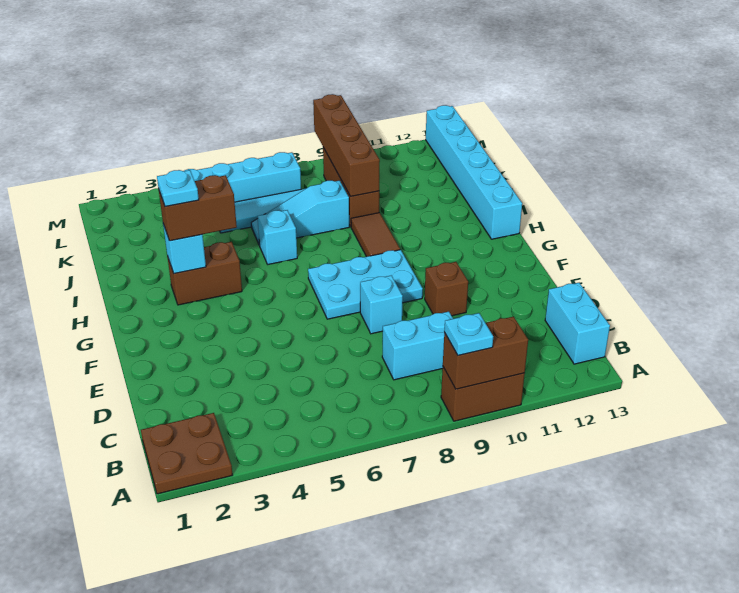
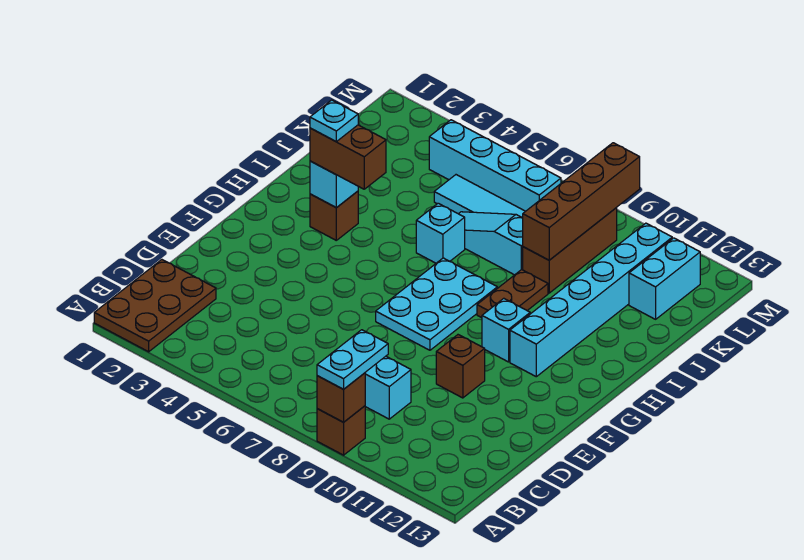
brown 2x2 plate [141,413,232,494] -> brown 2x3 plate [94,260,216,352]
brown 1x2 brick [441,367,525,421] -> brown 1x1 brick [317,406,365,455]
brown 1x2 brick [443,317,528,389] -> brown 1x1 brick [317,373,365,422]
cyan 1x1 plate [444,313,493,355] -> cyan 1x2 plate [317,330,388,389]
cyan 1x2 brick [545,283,610,364] -> cyan 1x2 brick moved to [629,238,700,319]
cyan 1x1 brick [360,276,403,334] -> cyan 1x1 brick moved to [482,298,530,362]
cyan 2x3 plate [308,250,423,319] -> cyan 2x3 plate turned to [376,258,497,350]
brown 1x2 brick [167,242,242,305] -> brown 1x1 brick [310,191,358,240]
brown 1x2 tile [351,213,400,257] -> brown 1x2 plate [477,270,548,318]
cyan 1x6 brick [426,105,522,239] -> cyan 1x6 brick moved to [510,223,672,377]

